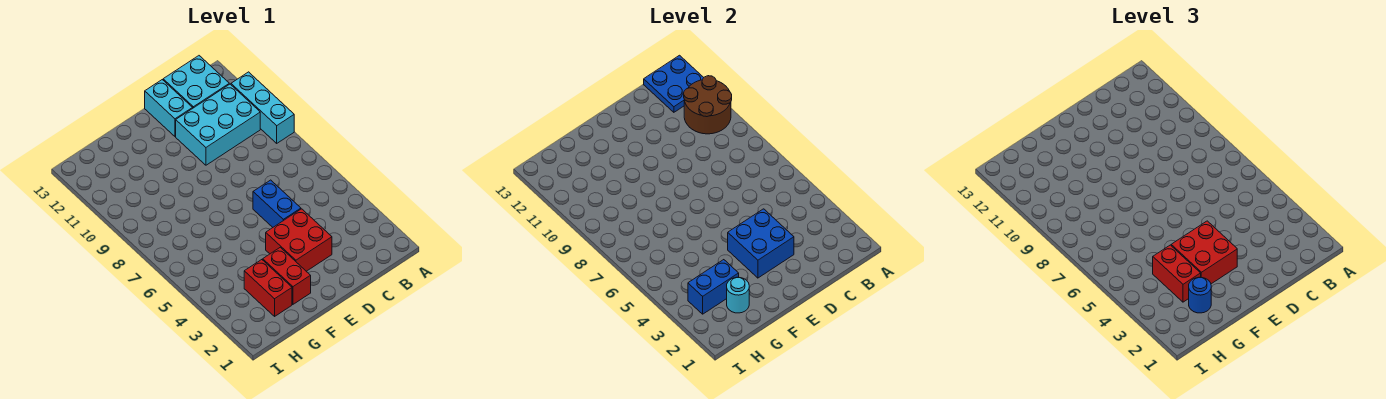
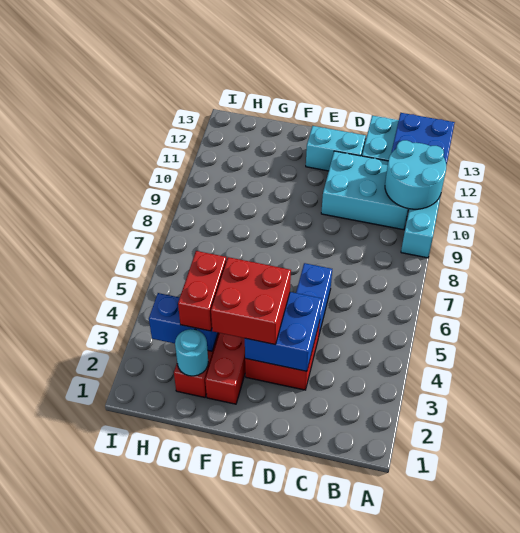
brown 2x2 round brick [684,76,732,134] -> cyan 2x2 round brick [385,140,446,209]
cyan 1x2 brick [145,80,193,136] -> cyan 1x2 brick turned to [306,126,366,171]
blue 1x1 round brick [1189,277,1211,313] -> none

